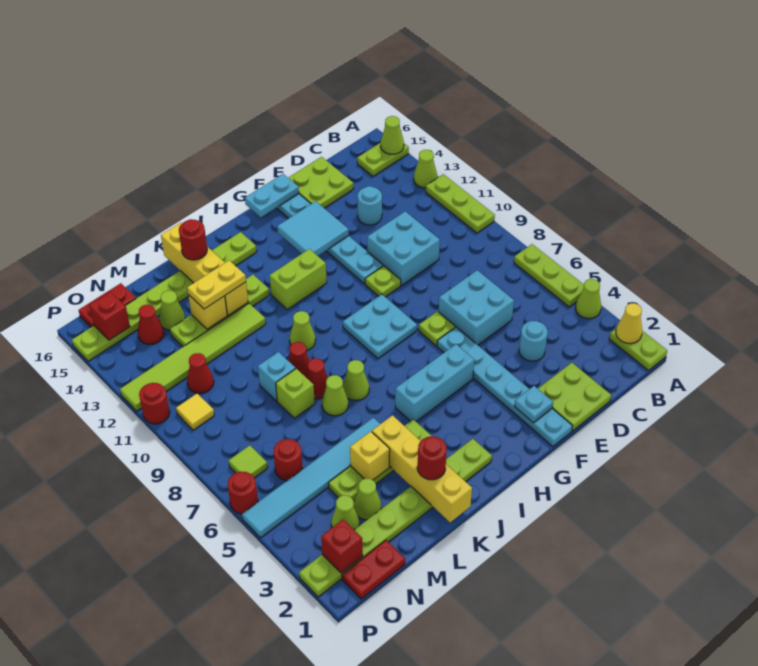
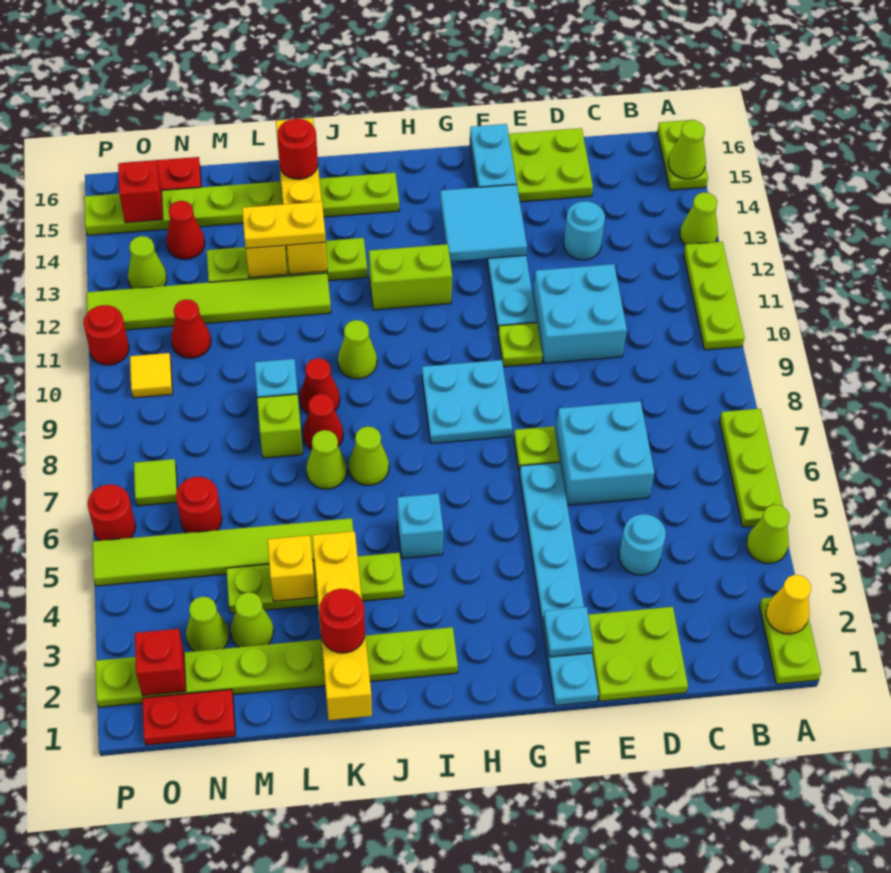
lime 1x2 plate [357,143,409,176] -> lime 1x2 plate turned to [657,120,708,190]
cyan 1x2 plate [245,174,299,217] -> cyan 1x2 plate turned to [470,124,517,187]
cyan 1x3 brick [395,344,474,421] -> cyan 1x1 brick [397,494,443,558]
cyan 1x6 tile [242,418,380,538] -> lime 1x6 tile [93,518,353,586]
lime 1x1 cone [159,291,185,330] -> lime 1x1 cone moved to [128,236,167,289]

